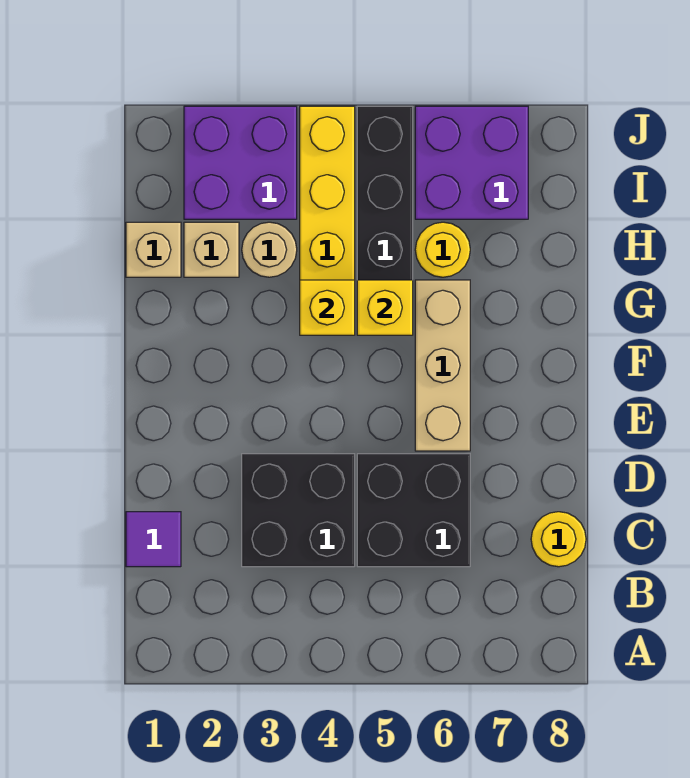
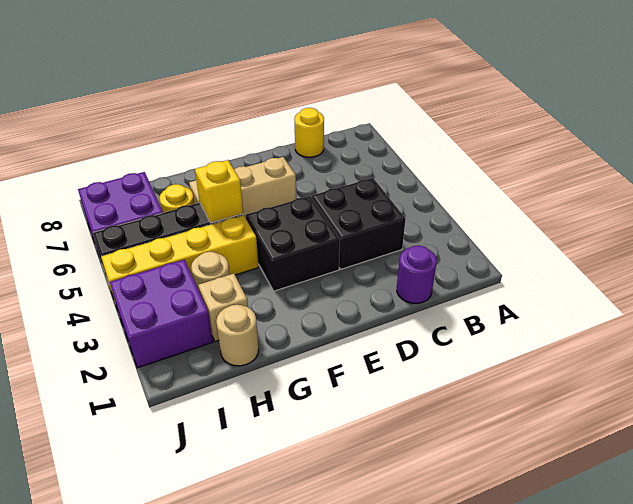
purple 1x1 tile [126,512,181,567] -> purple 1x1 round brick [397,245,437,303]
black 2x2 brick [357,454,470,567] -> black 2x2 brick moved to [246,196,340,291]
yellow 1x1 brick [300,280,355,335] -> none
tan 1x1 brick [126,222,181,277] -> tan 1x1 round brick [216,305,259,366]

